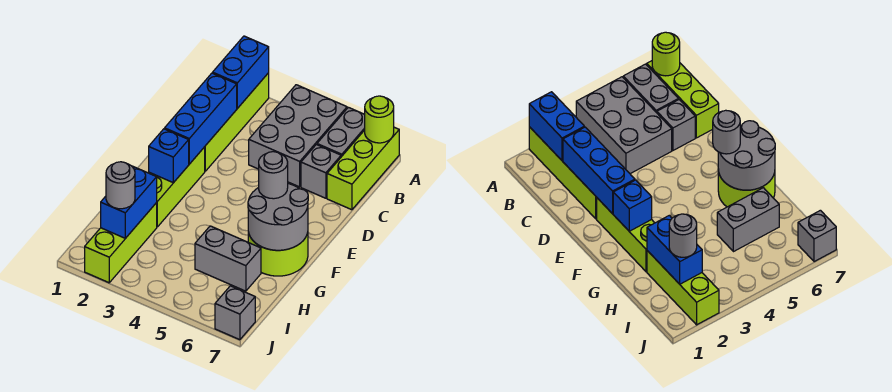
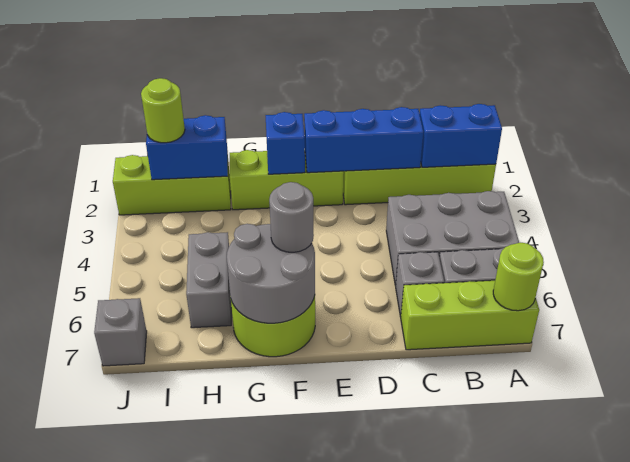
grey 1x1 round brick [106,162,135,209] -> lime 1x1 round brick [141,78,185,143]

